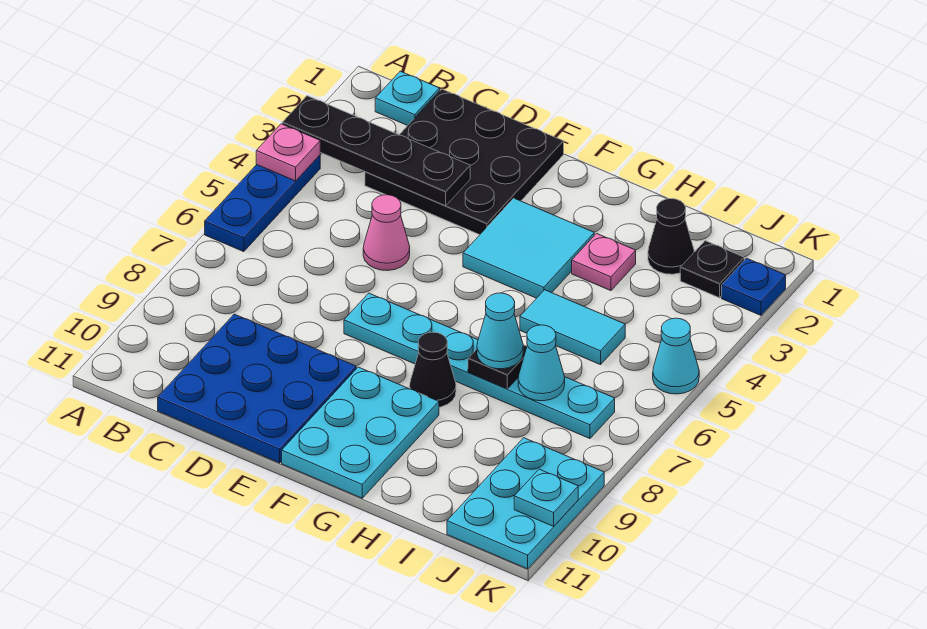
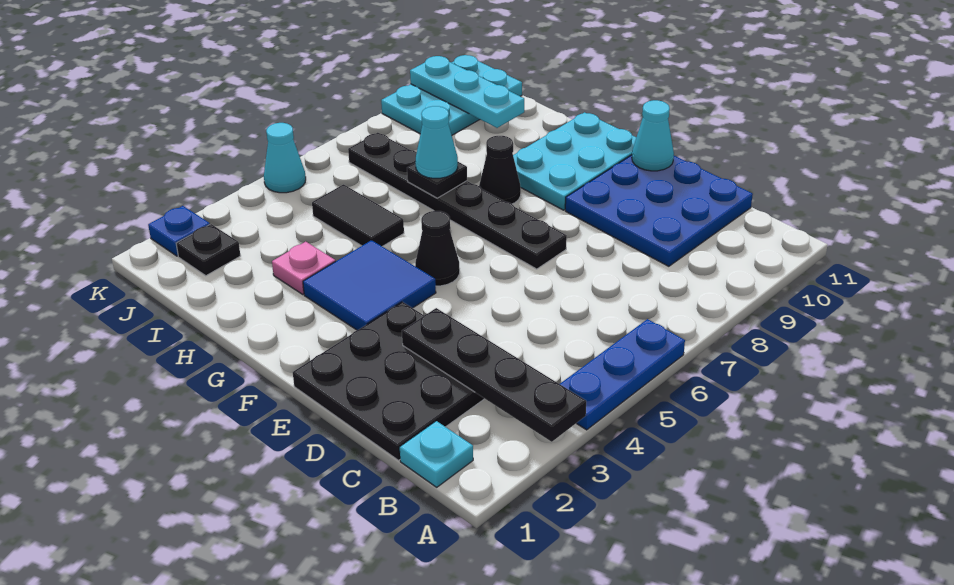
pink 1x1 plate [256,124,320,181] -> none
pink 1x1 cone [363,195,410,270] -> none
cyan 1x6 plate [344,293,615,438] -> black 1x6 plate [348,133,567,269]
cyan 2x2 tile [463,198,594,298] -> blue 2x2 tile [303,240,436,330]
cyan 1x2 tile [520,290,625,365] -> black 1x2 tile [312,184,404,247]
black 1x1 cone [648,199,694,274] -> black 1x1 cone moved to [415,211,460,286]
cyan 1x1 cone [518,325,565,401] -> cyan 1x1 cone moved to [632,100,674,171]
cyan 1x1 plate [514,469,578,526] -> cyan 1x3 plate [410,56,524,128]

